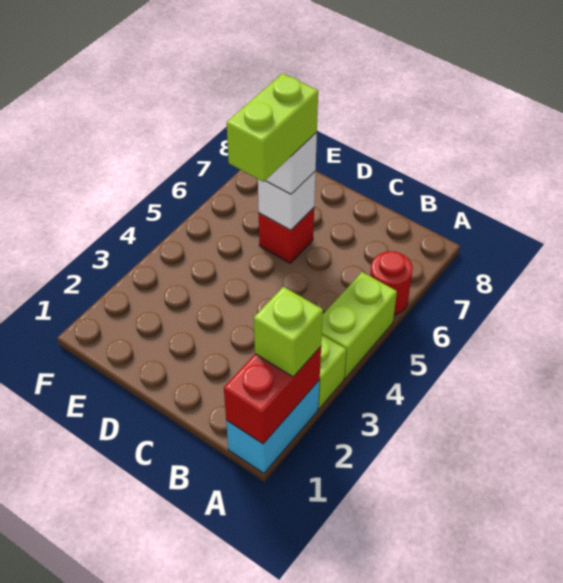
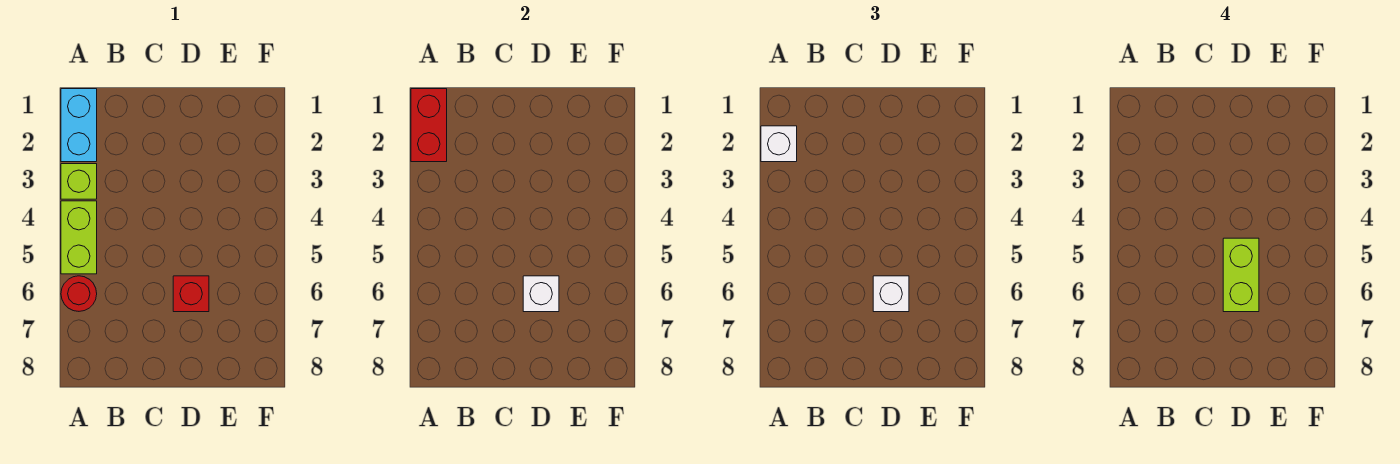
lime 1x1 brick [254,287,323,377] -> white 1x1 brick [761,126,797,162]

